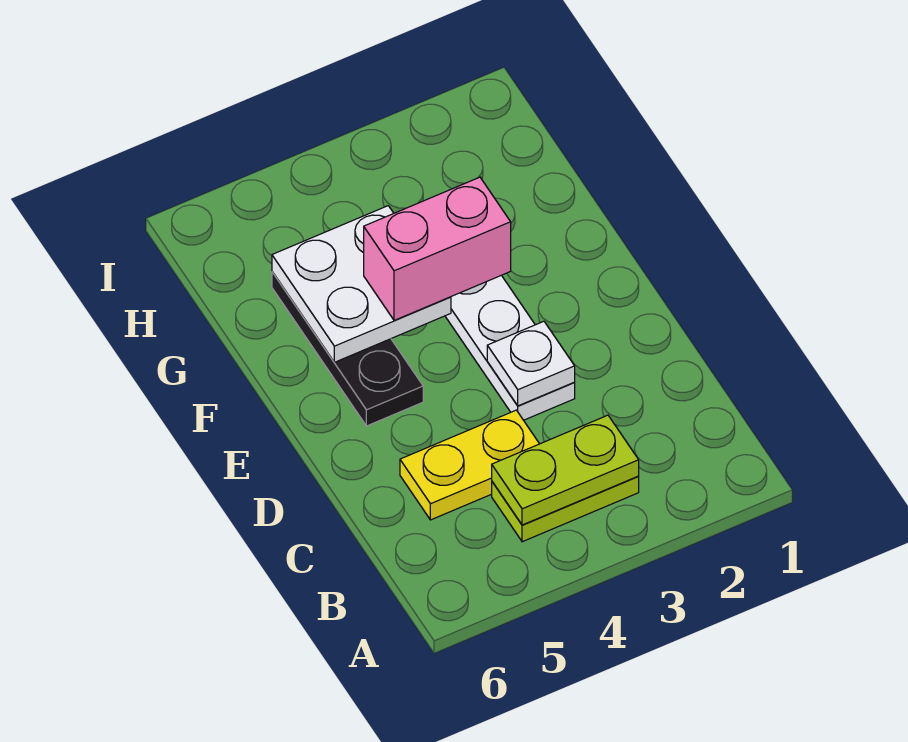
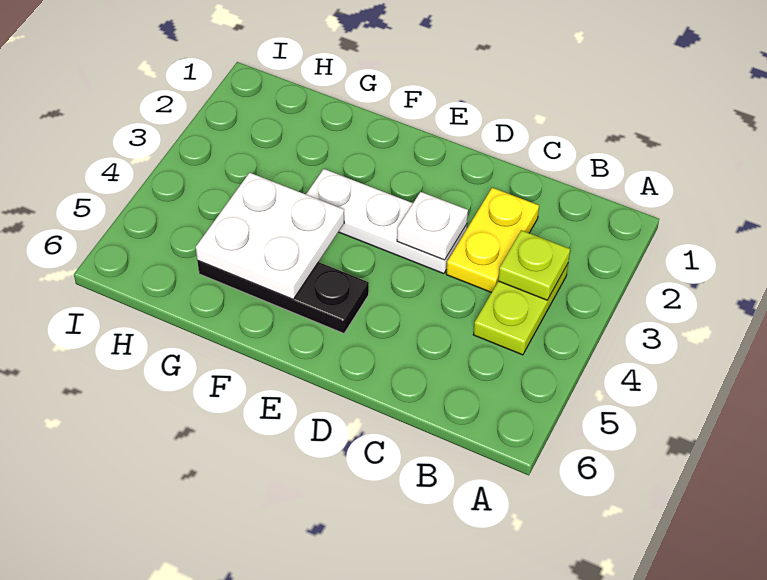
lime 1x2 plate [492,415,639,525] -> lime 1x1 plate [498,230,570,300]
yellow 1x2 plate [400,410,539,520] -> yellow 1x2 plate moved to [446,188,539,293]
pink 1x2 brick [364,177,511,320] -> none

